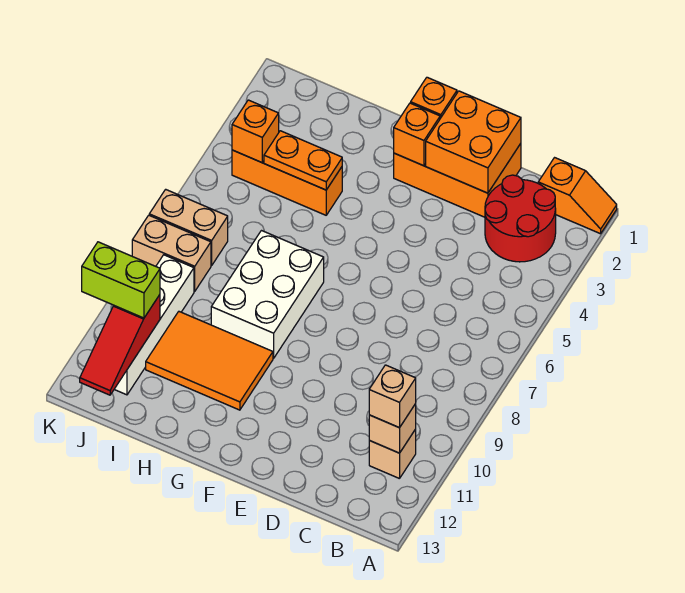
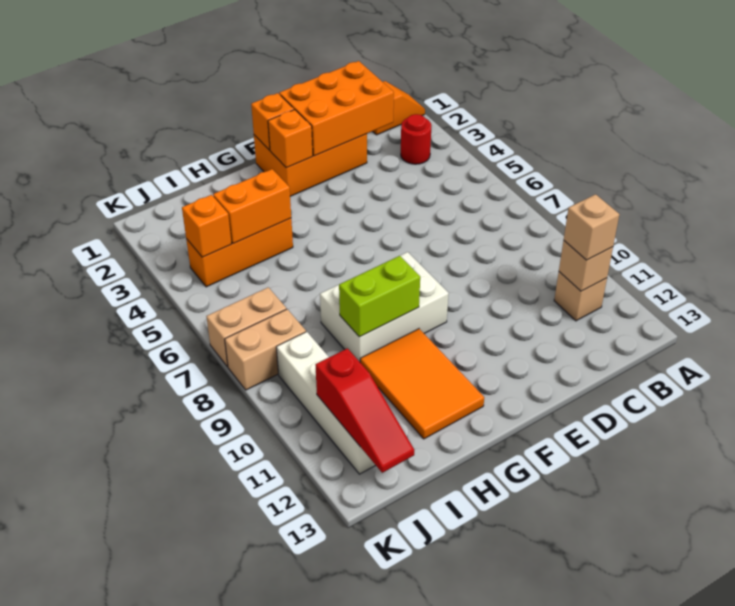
red 2x2 round brick [485,175,556,262] -> red 1x1 round brick [401,114,432,164]
orange 2x2 brick [426,91,521,193] -> orange 2x3 brick [279,61,394,156]
white 2x3 brick [211,231,324,358] -> white 2x3 brick turned to [320,252,449,362]
orange 2x3 tile [146,312,273,410] -> orange 2x3 tile turned to [360,329,484,439]
orange 1x2 plate [264,131,342,190] -> orange 1x2 brick [213,169,291,244]
lime 1x2 brick [82,242,160,318] -> lime 1x2 brick moved to [339,256,420,337]

